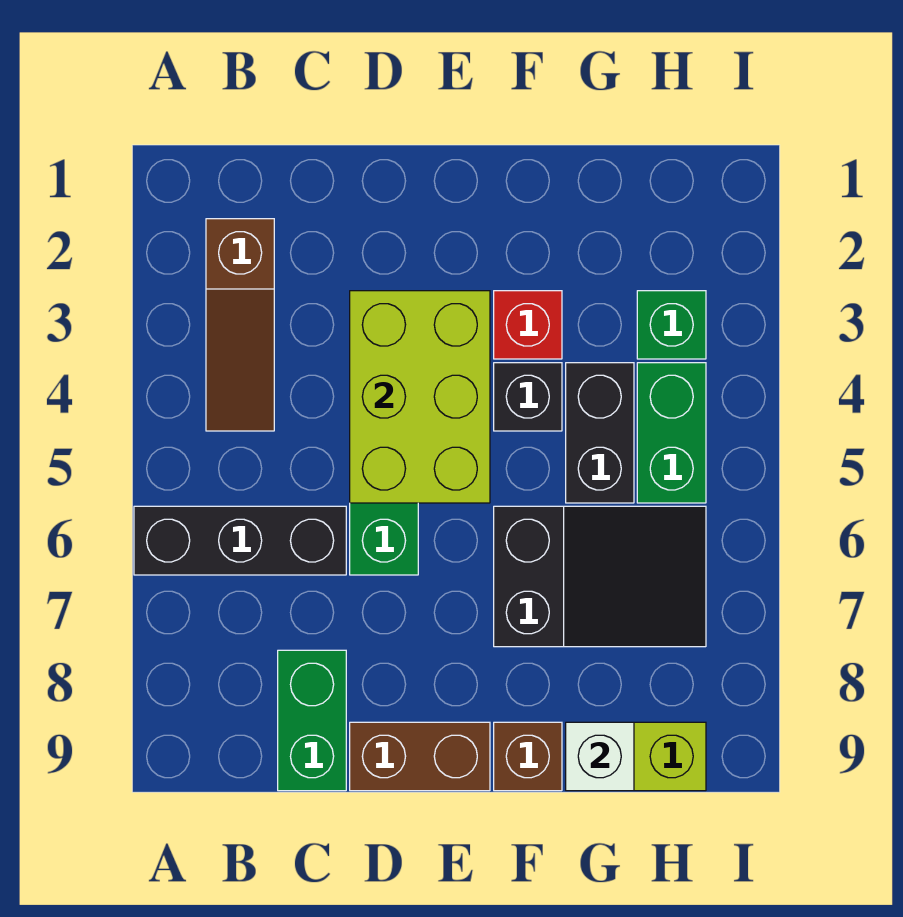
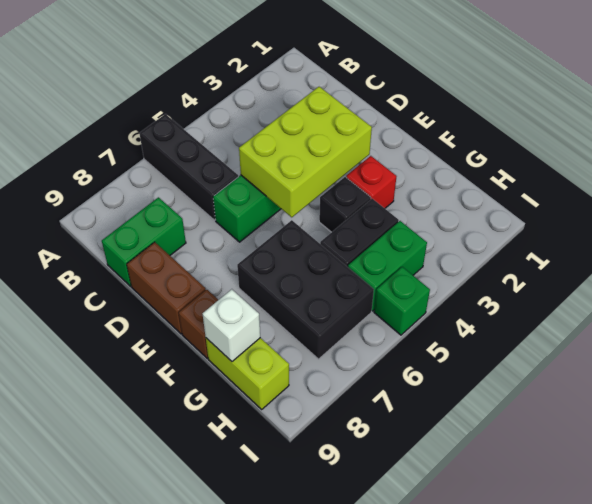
brown 1x3 slope [206,219,274,431] -> none
black 2x3 slope [494,506,706,647] -> black 2x3 brick [237,220,374,359]
green 1x1 brick [637,291,706,359] -> green 1x1 brick moved to [374,267,430,335]

